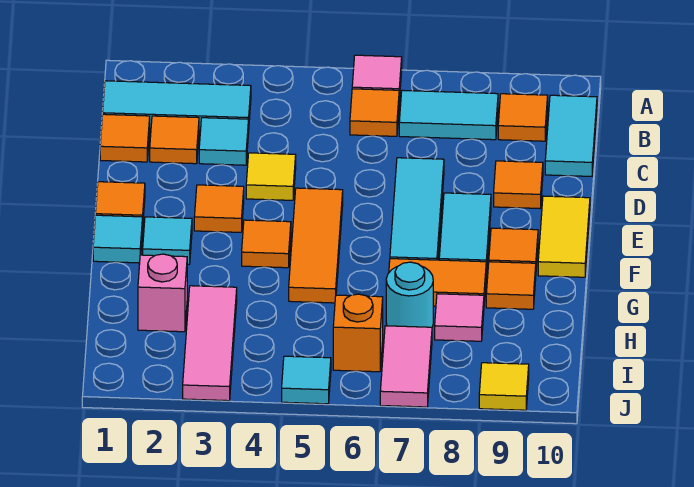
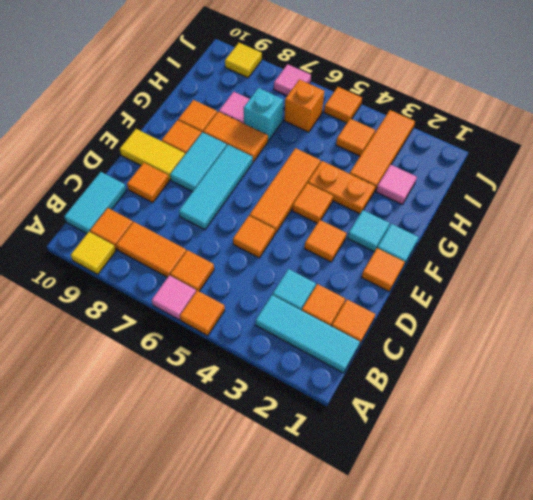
none -> orange 1x1 tile [180,291,225,336]
cyan 1x2 tile [399,90,498,140] -> orange 1x2 tile [116,222,186,277]
yellow 1x1 tile [246,153,296,200] -> yellow 1x1 tile moved to [71,232,116,274]
none -> orange 1x1 tile [233,216,275,258]
yellow 1x2 tile [538,196,590,277] -> yellow 1x2 tile turned to [120,129,185,180]
none -> orange 1x2 plate [308,161,375,214]
pink 1x1 brick [138,254,187,332] -> pink 1x1 tile [376,165,417,204]
pink 1x3 tile [183,286,237,401] -> orange 1x3 tile [350,110,415,191]
cyan 1x1 round brick [386,262,433,327] -> cyan 1x1 brick [244,88,283,141]
none -> orange 1x1 tile [336,119,375,156]
pink 1x2 tile [380,326,432,407] -> pink 1x1 tile [274,64,311,96]
cyan 1x1 tile [282,356,331,404] -> orange 1x1 tile [324,87,362,123]

